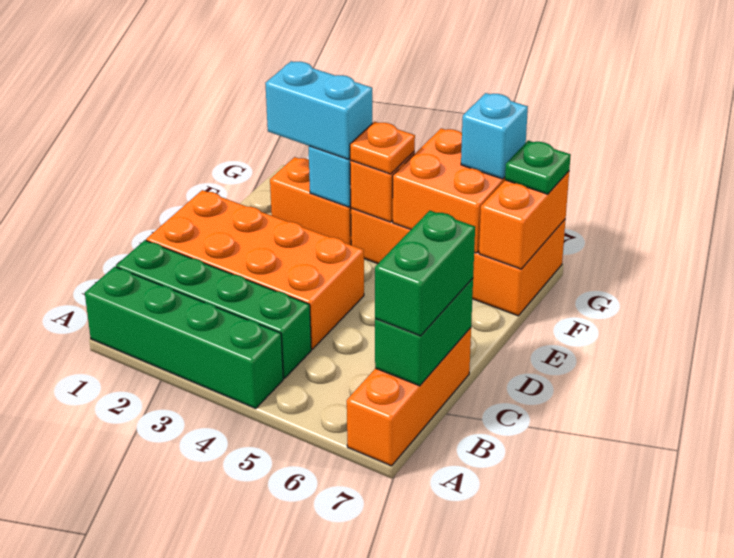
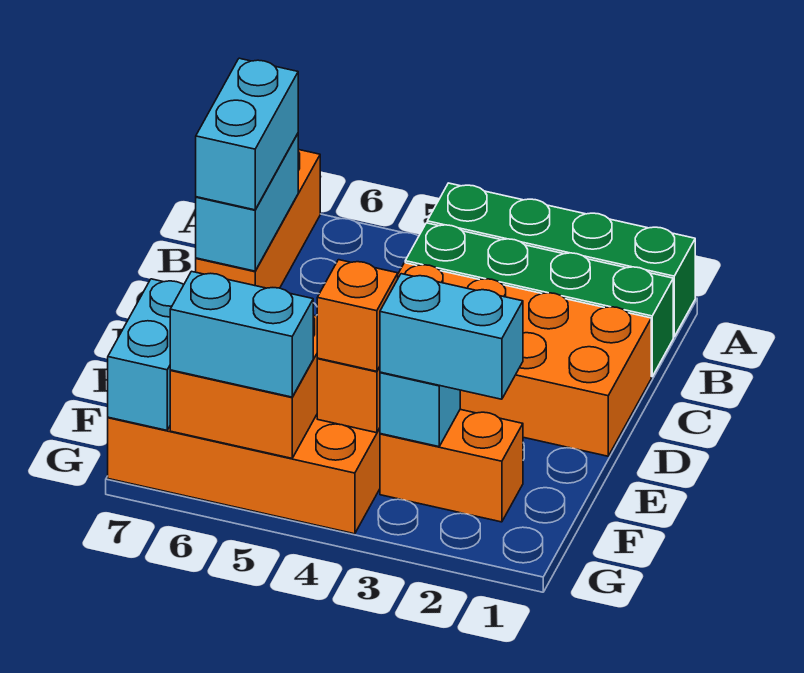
green 1x2 brick [375,278,473,386] -> cyan 1x2 brick [196,134,298,271]
green 1x2 brick [375,211,475,336] -> cyan 1x2 brick [196,58,298,210]
orange 1x1 plate [350,122,415,174] -> orange 1x1 brick [317,260,398,371]
orange 1x2 brick [479,171,569,269] -> cyan 1x2 brick [108,279,184,430]
cyan 1x1 brick [461,93,528,179] -> cyan 1x2 brick [170,271,313,397]
green 1x1 plate [505,141,571,194] -> none

